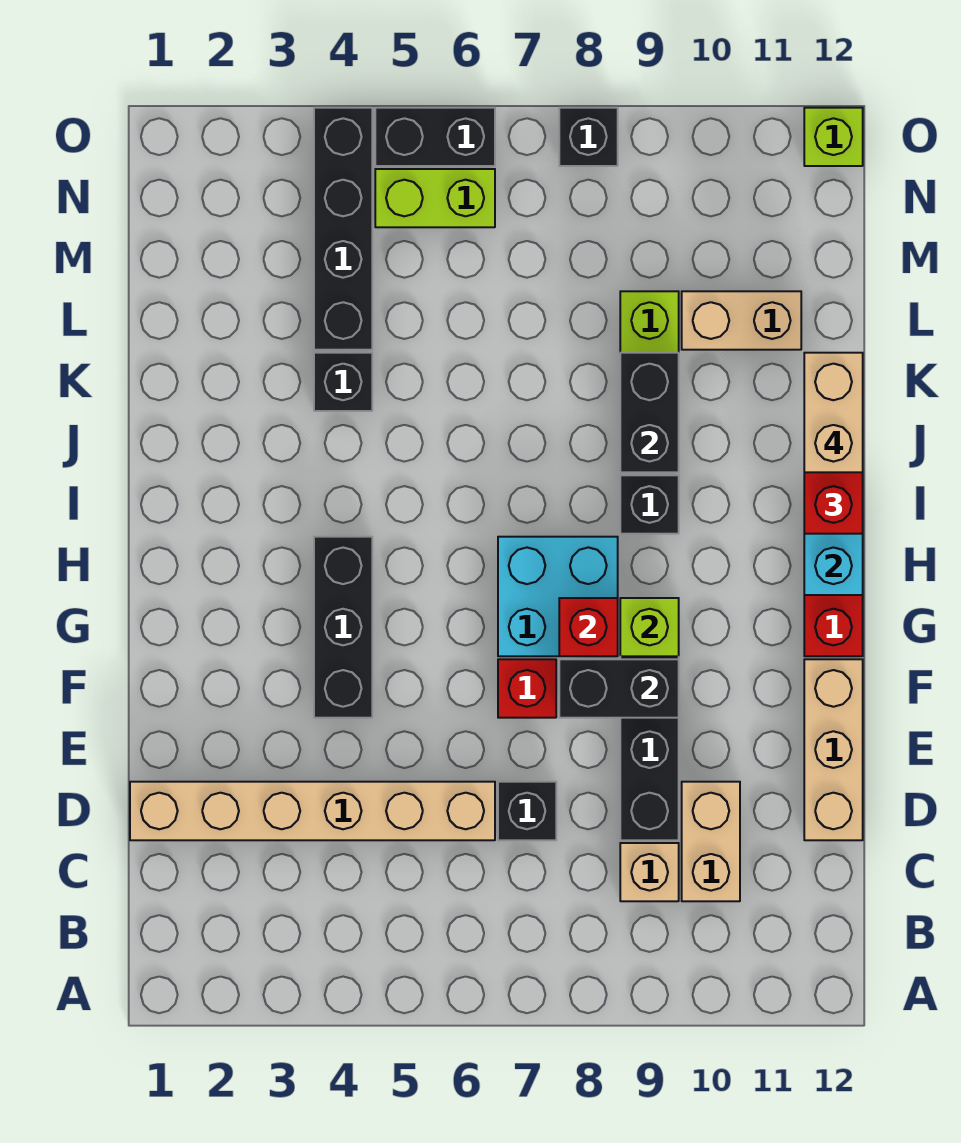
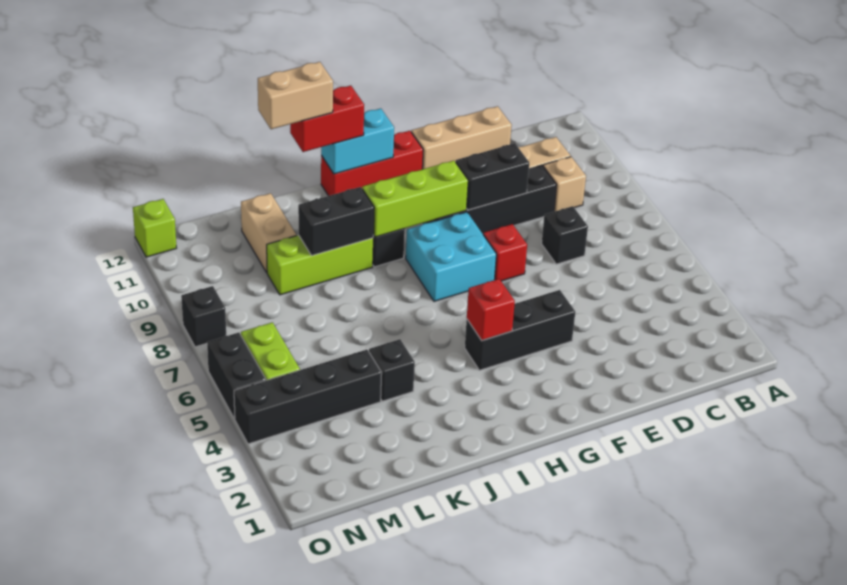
tan 1x6 brick [130,782,495,840] -> none
black 1x2 brick [559,659,679,718] -> black 1x2 brick turned to [456,143,529,210]
red 1x1 brick [559,598,618,656] -> red 1x1 brick moved to [467,279,515,340]
lime 1x1 brick [620,598,679,656] -> lime 1x3 brick [362,161,468,237]

